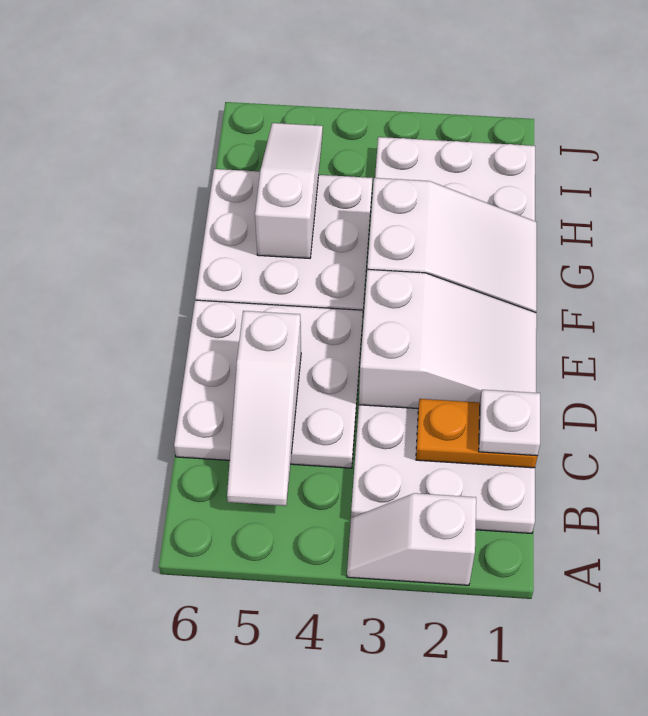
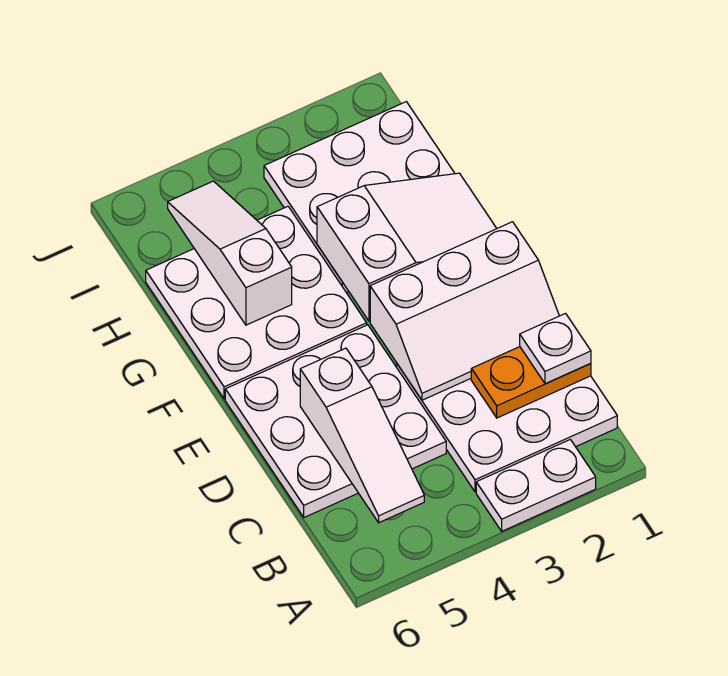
white 1x2 slope [347,493,476,585] -> white 1x2 plate [476,440,596,531]
white 2x3 slope [359,269,537,408] -> white 2x3 slope turned to [370,222,559,400]

